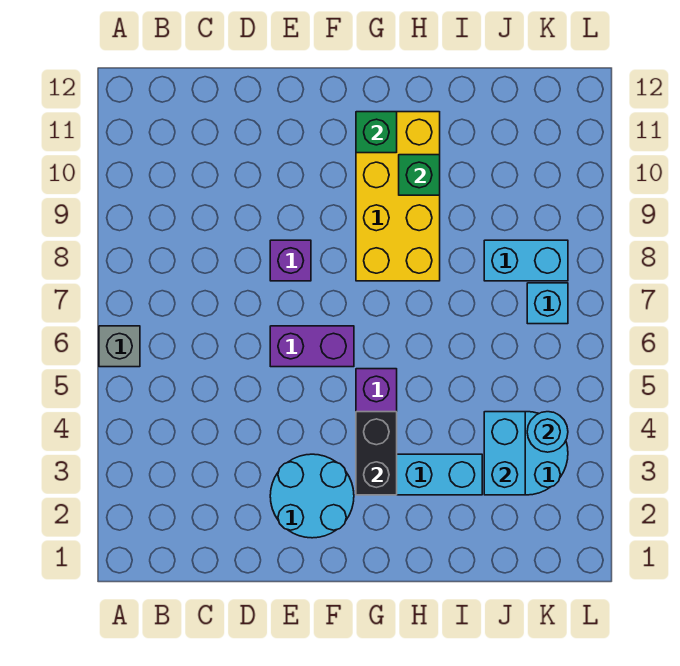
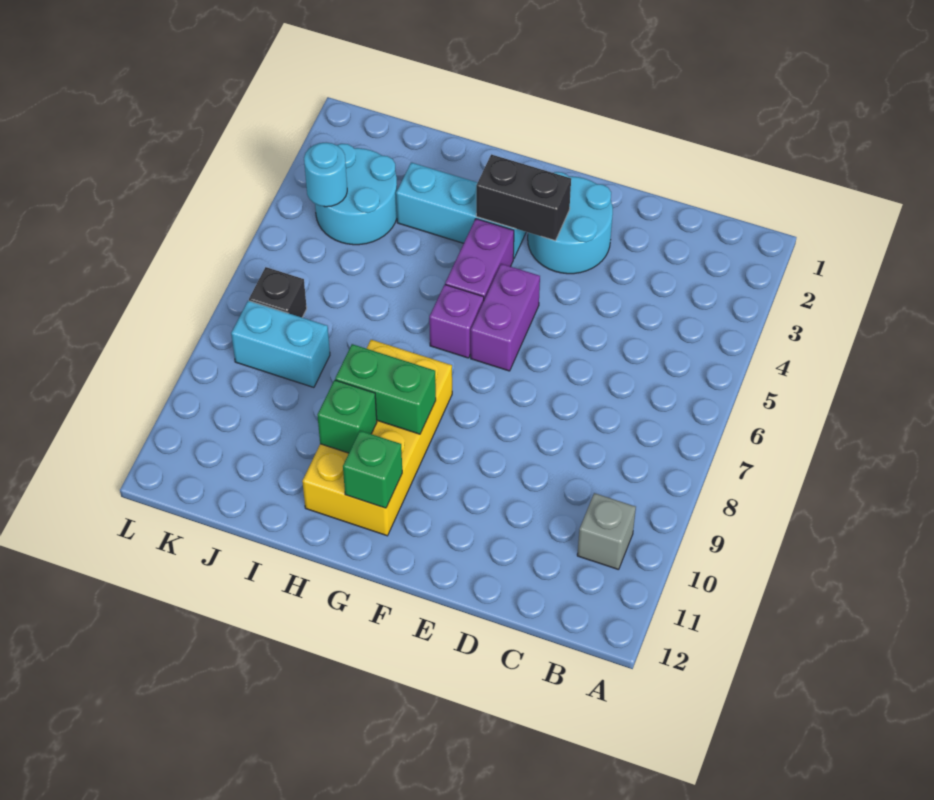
grey 1x1 brick [99,326,140,367] -> grey 1x1 brick moved to [577,493,636,570]
purple 1x2 brick [270,326,354,367] -> purple 1x2 brick turned to [471,264,540,371]
purple 1x1 brick [270,240,311,281] -> purple 1x1 brick moved to [429,284,484,358]
black 1x2 brick [356,412,397,495] -> black 1x2 brick turned to [476,154,571,241]
none -> green 1x2 brick [335,344,436,434]
cyan 1x2 brick [484,412,525,495] -> none
cyan 1x1 brick [527,283,568,324] -> black 1x1 brick [249,267,307,317]

